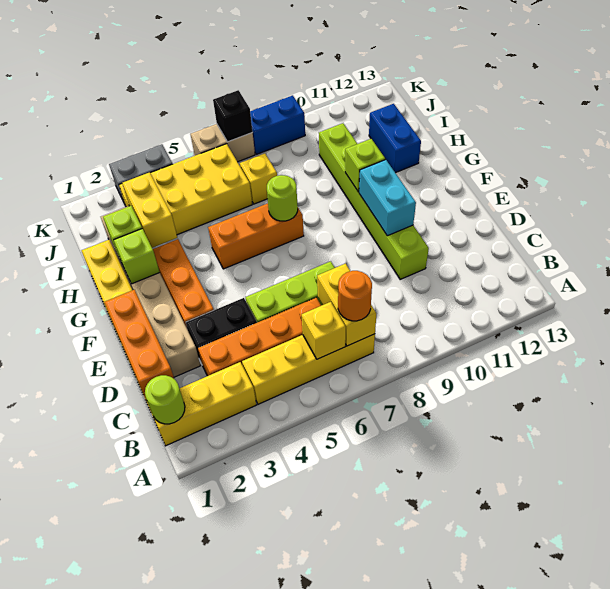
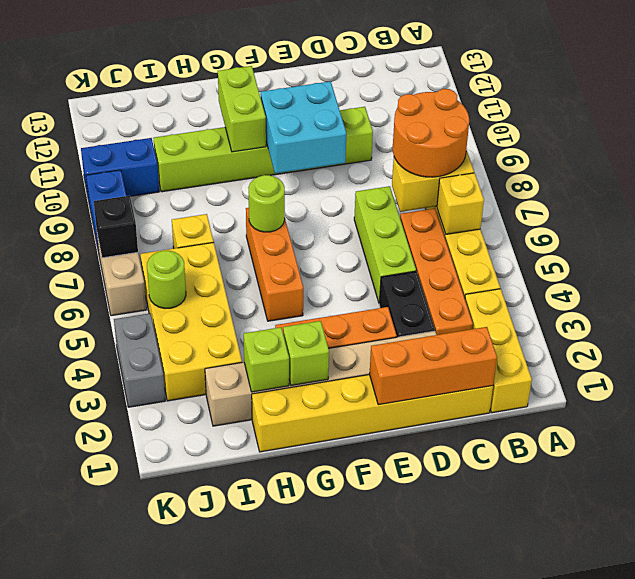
lime 1x1 round brick [145,375,185,424] -> lime 1x1 round brick moved to [147,251,186,308]
orange 1x1 round brick [338,271,372,321] -> orange 2x2 round brick [393,89,469,177]
cyan 1x2 brick [359,160,416,236] -> cyan 2x2 brick [261,81,346,173]
lime 1x1 brick [345,139,385,192] -> lime 1x2 brick [218,66,266,152]
yellow 1x2 brick [122,172,177,248] -> none
blue 1x2 brick [369,104,421,173] -> blue 1x2 brick moved to [81,138,159,200]

